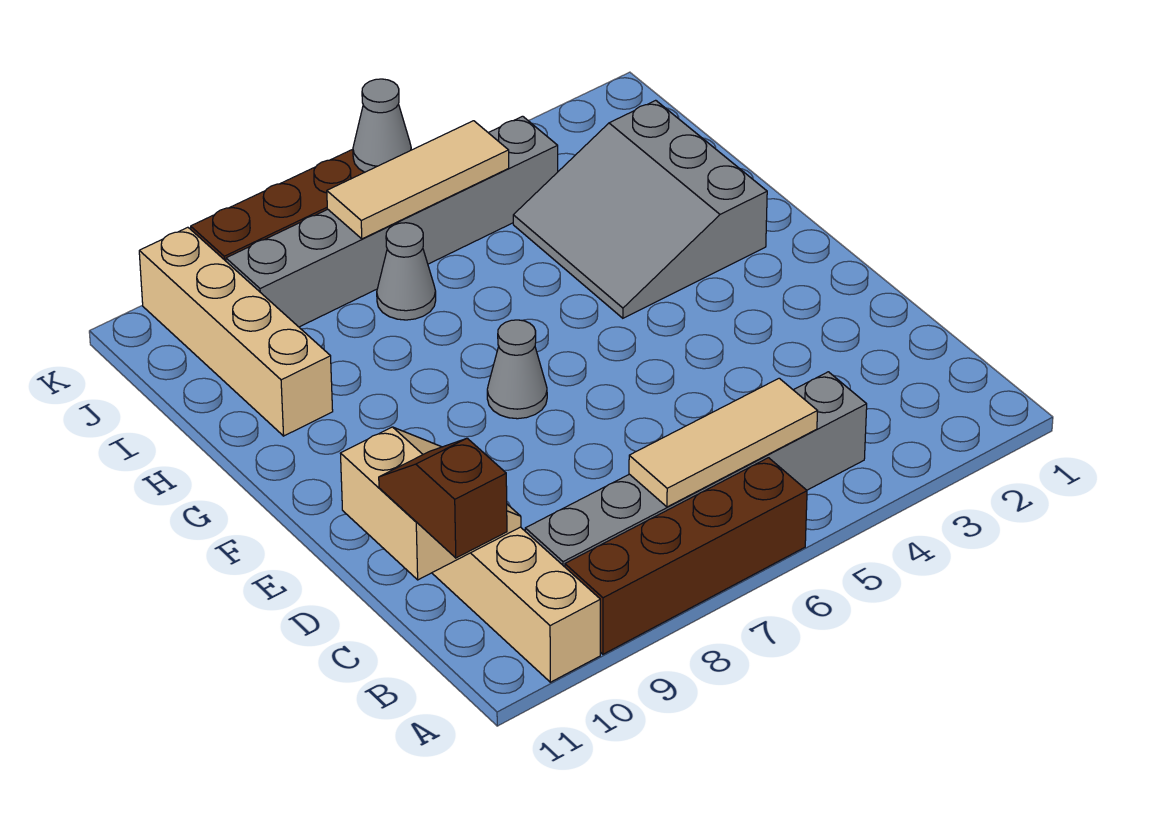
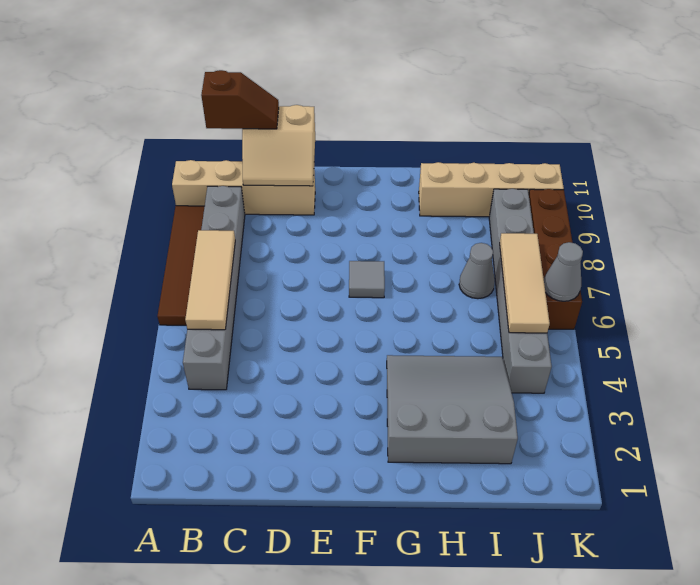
brown 1x4 brick [565,458,807,654] -> brown 1x4 tile [158,206,205,325]
grey 1x1 cone [487,320,547,419] -> grey 1x1 tile [349,261,385,298]

